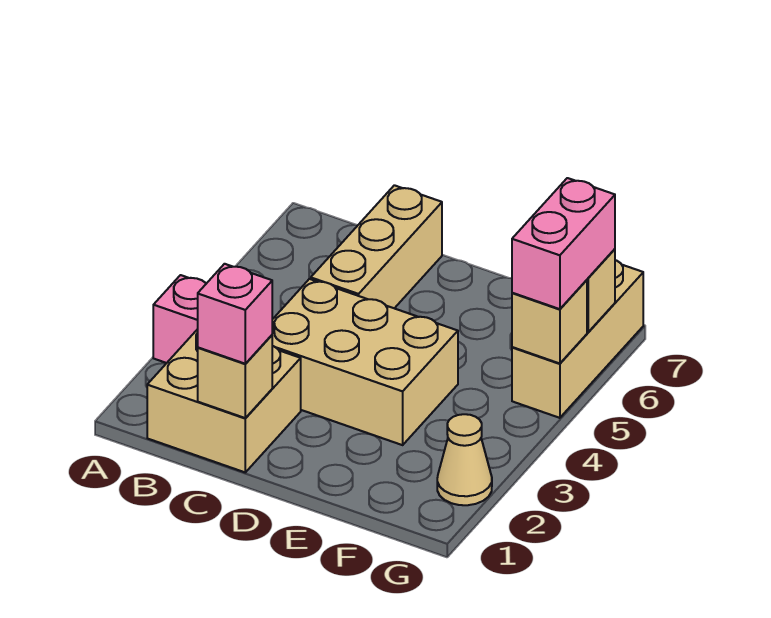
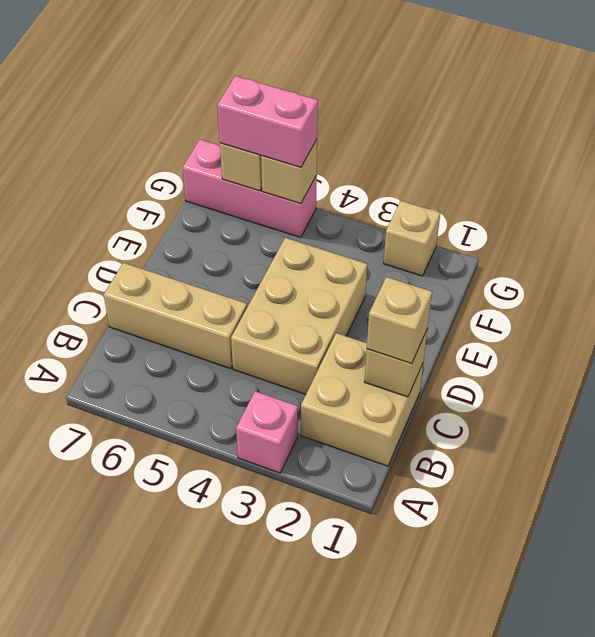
pink 1x1 brick [198,264,272,364] -> tan 1x1 brick [367,277,432,364]
tan 1x1 cone [437,414,492,505] -> tan 1x1 brick [384,201,440,276]
tan 1x3 brick [512,260,643,418] -> pink 1x3 brick [182,139,317,237]

